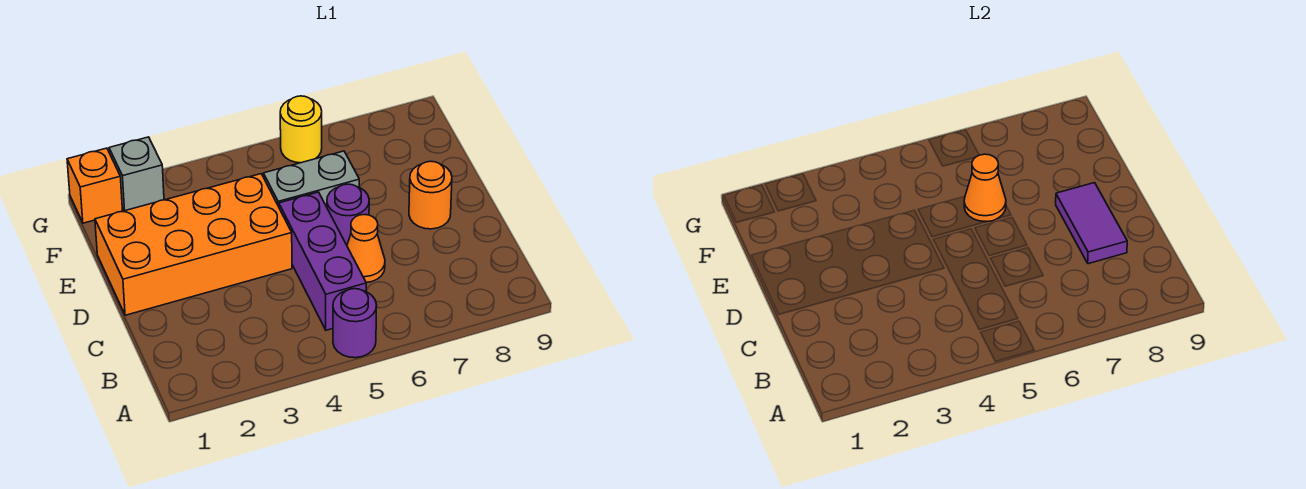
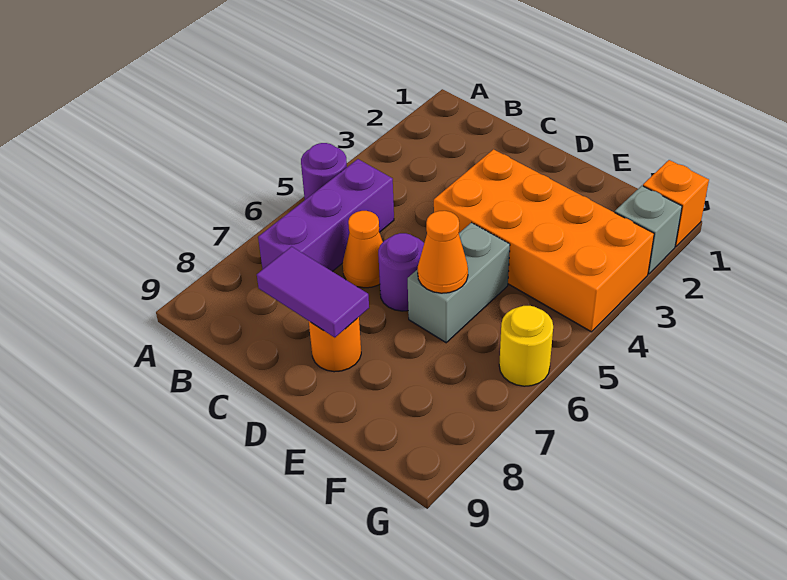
purple 1x3 brick [279,192,366,330] -> purple 1x3 brick turned to [258,159,394,271]
orange 2x4 brick [95,174,292,315] -> orange 2x4 brick turned to [434,149,654,332]

